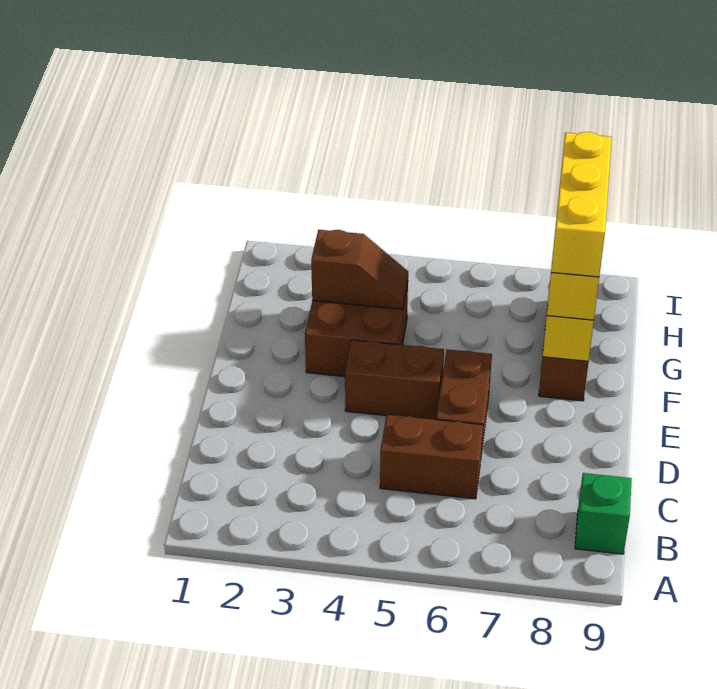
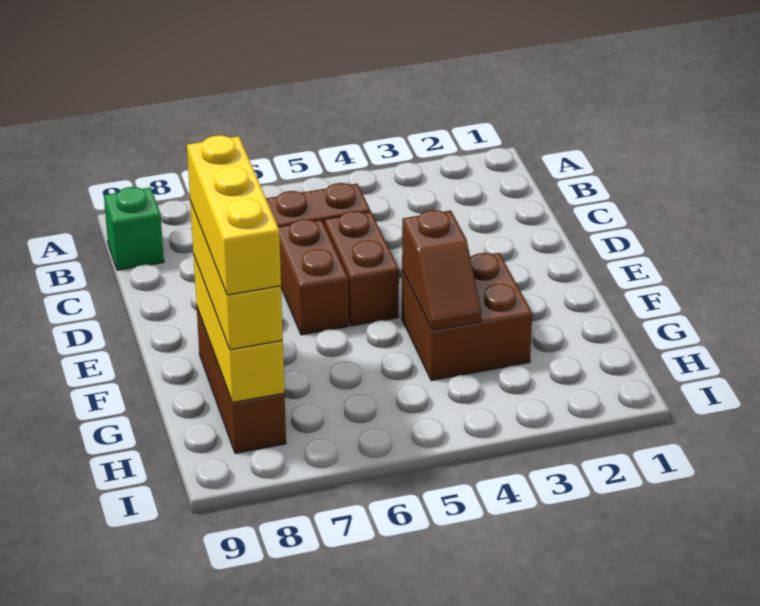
brown 1x2 brick [345,340,444,420] -> brown 1x2 brick turned to [324,211,399,326]
brown 1x2 slope [311,230,408,309] -> brown 1x2 slope turned to [402,210,482,330]

